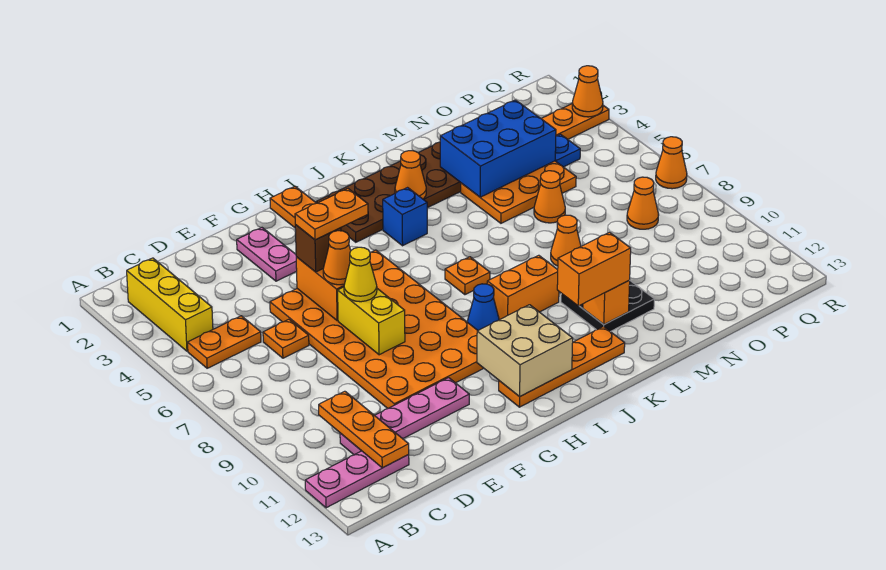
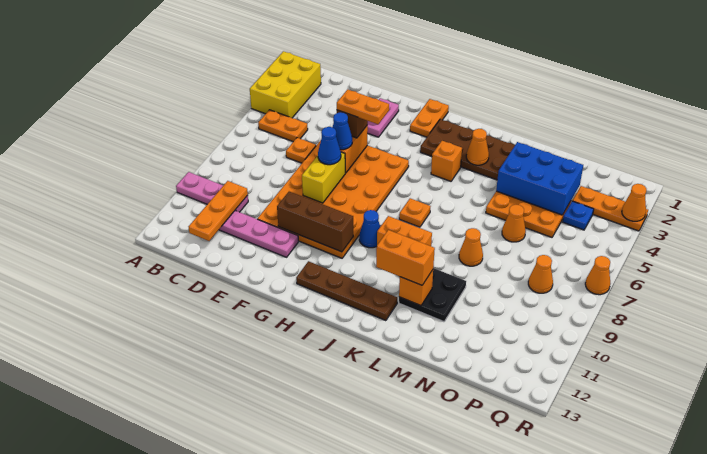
pink 1x3 plate [305,451,409,508] -> pink 1x3 plate moved to [176,172,248,212]
yellow 1x3 brick [127,258,213,351] -> yellow 2x3 brick [250,51,321,118]
orange 1x1 cone [323,231,351,285] -> blue 1x1 cone [333,112,352,150]
yellow 1x1 cone [344,247,377,302] -> blue 1x1 cone [318,127,341,165]
none -> brown 1x3 brick [277,192,353,252]
tan 2x2 brick [477,305,573,397] -> none
orange 1x4 plate [499,326,625,407] -> brown 1x4 plate [296,261,397,321]
blue 1x1 brick [383,188,427,246] -> orange 1x1 brick [431,141,462,181]

